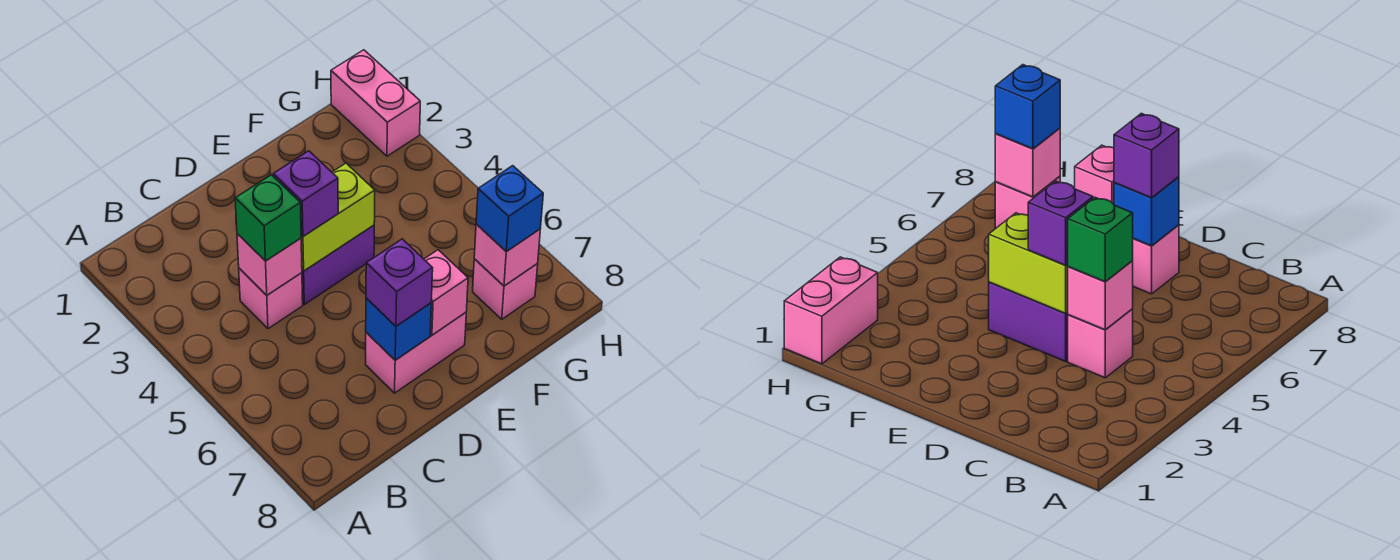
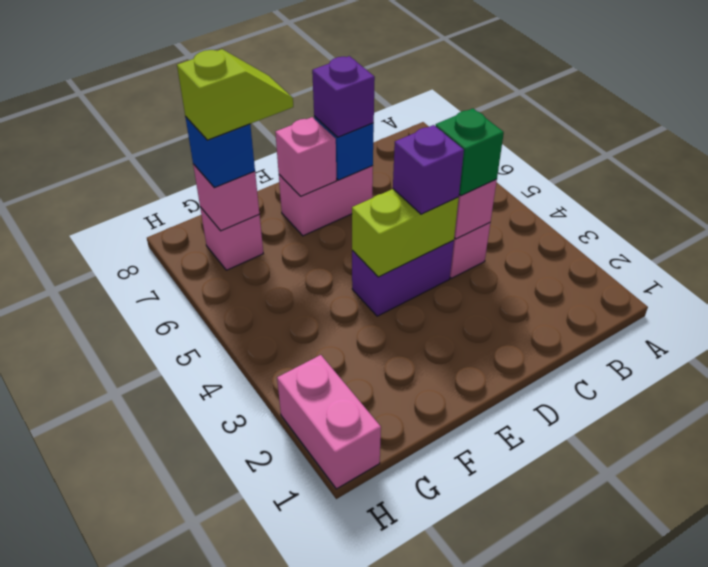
none -> lime 1x2 slope [177,49,293,140]

